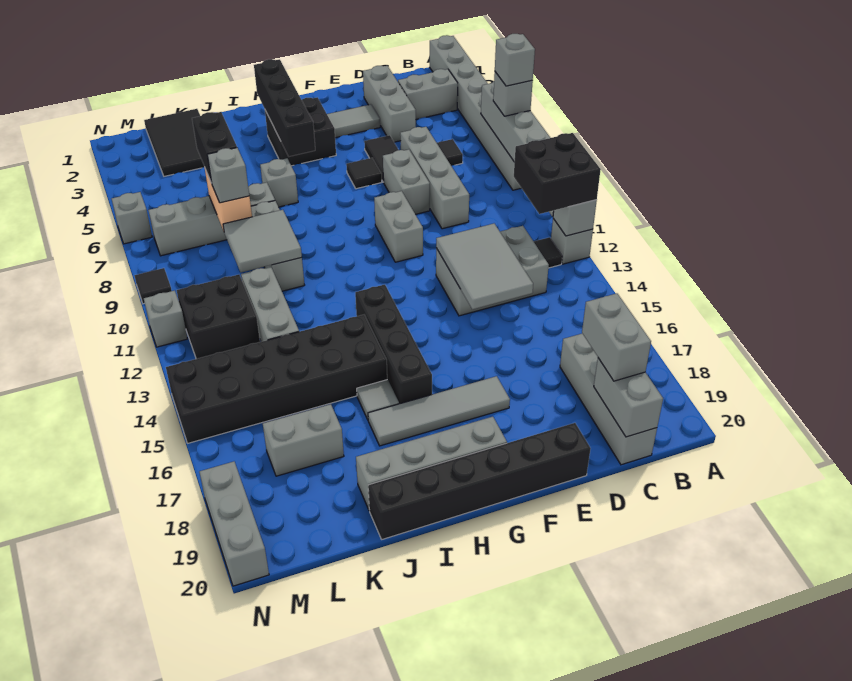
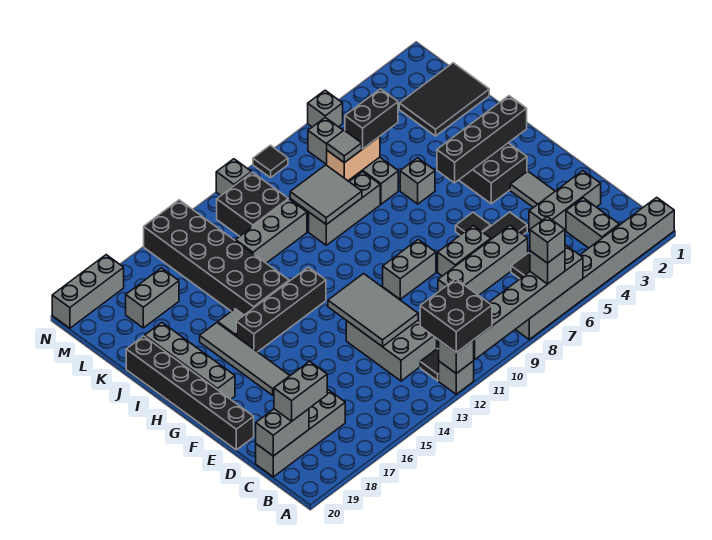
grey 2x3 tile [436,224,533,309] -> grey 2x3 tile turned to [328,274,418,347]
grey 1x1 brick [207,148,249,203] -> grey 1x1 tile [327,130,362,163]
grey 1x2 brick [263,404,344,476] -> grey 1x2 brick turned to [126,268,179,328]

